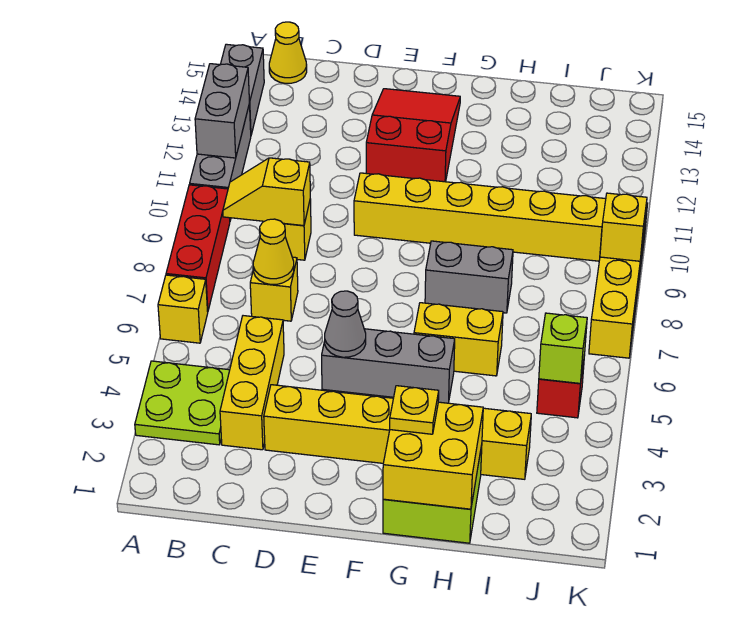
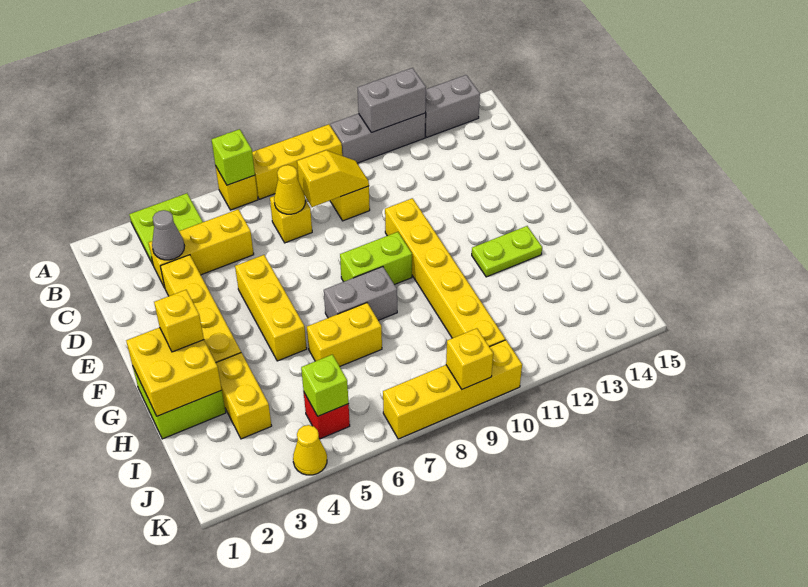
none -> lime 1x1 brick [212,129,255,185]
red 1x3 brick [166,185,230,312] -> yellow 1x3 brick [252,124,342,199]
yellow 1x2 slope [223,158,310,226] -> yellow 1x2 slope turned to [297,150,369,207]
yellow 1x1 cone [269,22,307,83] -> yellow 1x1 cone moved to [293,425,327,475]
grey 1x3 brick [322,329,455,403] -> yellow 1x3 brick [235,255,307,361]
grey 1x1 cone [325,291,366,357] -> grey 1x1 cone moved to [152,210,184,260]
red 2x3 slope [366,89,460,182] -> none
none -> lime 1x2 brick [340,232,412,285]
yellow 1x1 plate [390,386,439,434] -> yellow 1x1 brick [154,290,204,352]
yellow 1x2 brick [414,303,503,376] -> yellow 1x2 brick turned to [307,303,382,366]
grey 1x2 brick [425,241,513,313] -> grey 1x2 brick turned to [324,267,397,320]
none -> lime 1x2 plate [472,226,542,277]

